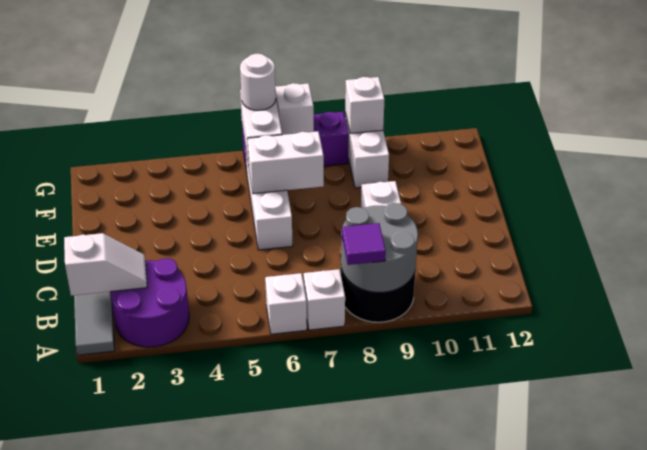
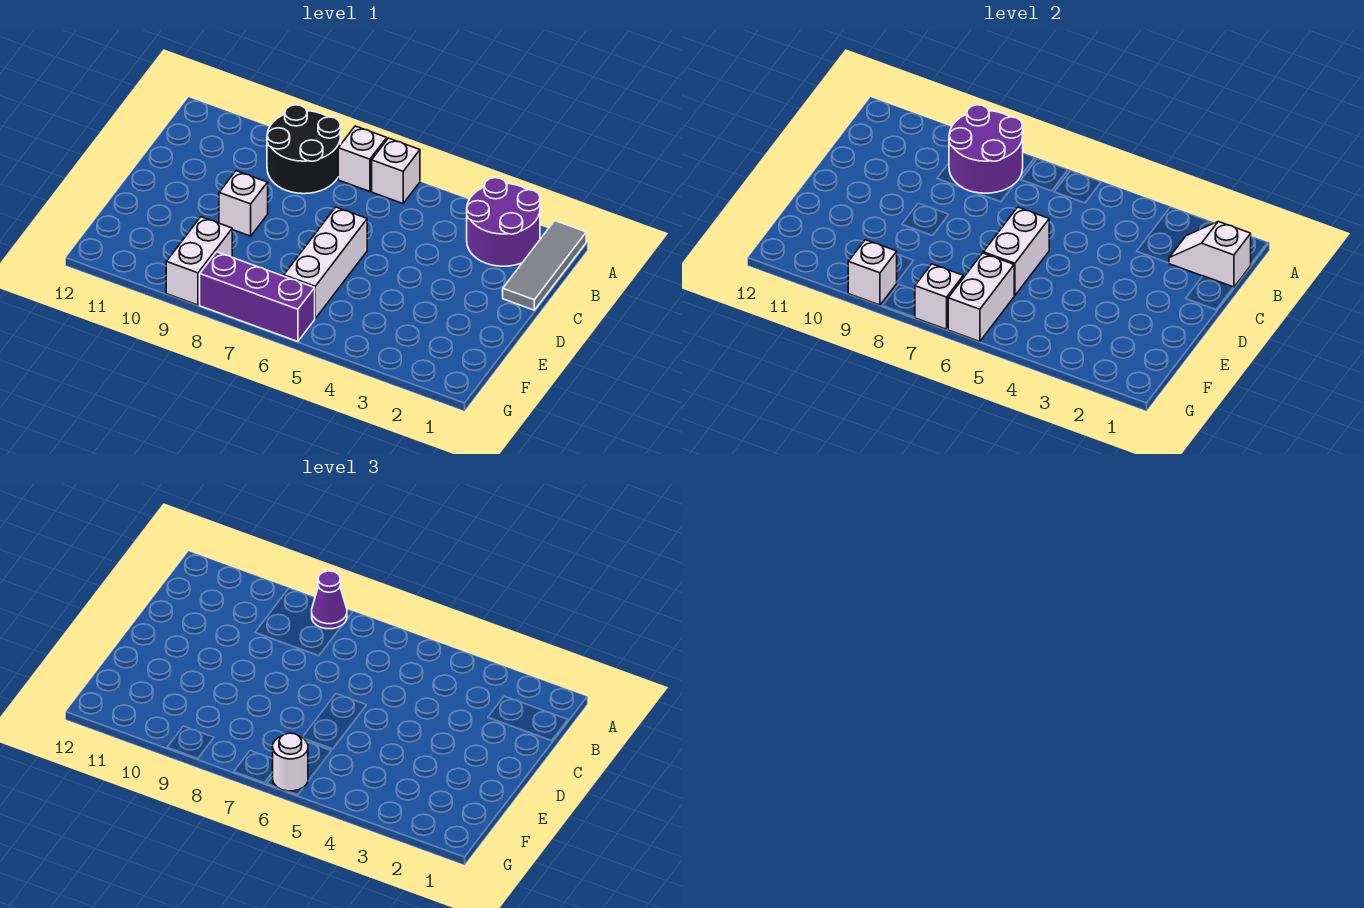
grey 2x2 round brick [341,203,418,292] -> purple 2x2 round brick [949,105,1023,193]
purple 1x1 tile [342,223,386,265] -> purple 1x1 cone [312,571,347,629]
white 1x2 brick [247,131,324,194] -> white 1x2 brick turned to [983,207,1049,296]

